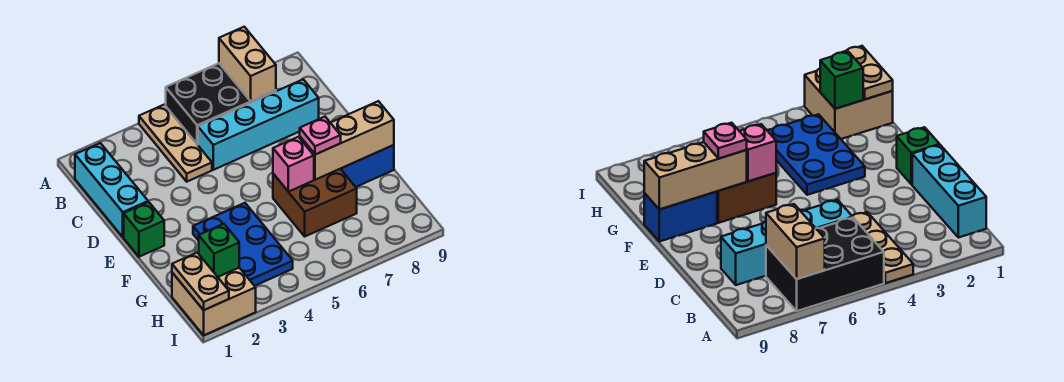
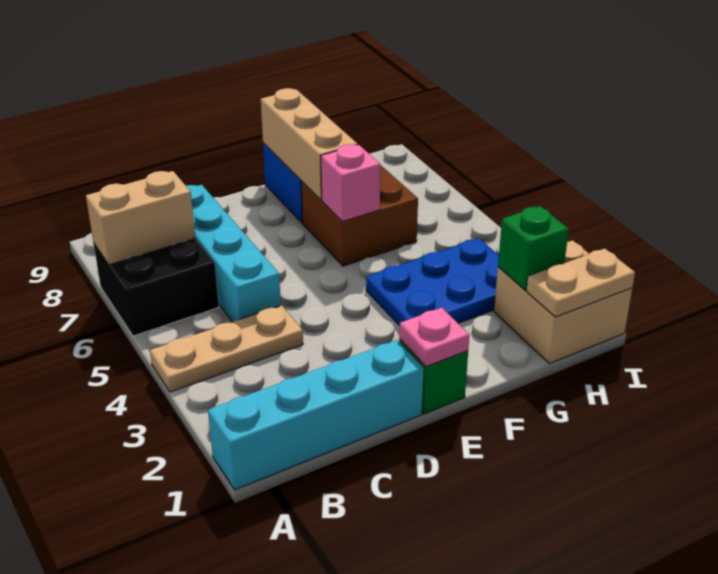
black 2x3 brick [166,63,276,145] -> black 2x2 brick [94,239,219,336]
cyan 1x3 brick [75,143,148,237] -> cyan 1x4 brick [208,340,424,490]
pink 1x1 plate [300,117,341,155] -> pink 1x1 plate moved to [399,308,469,367]

